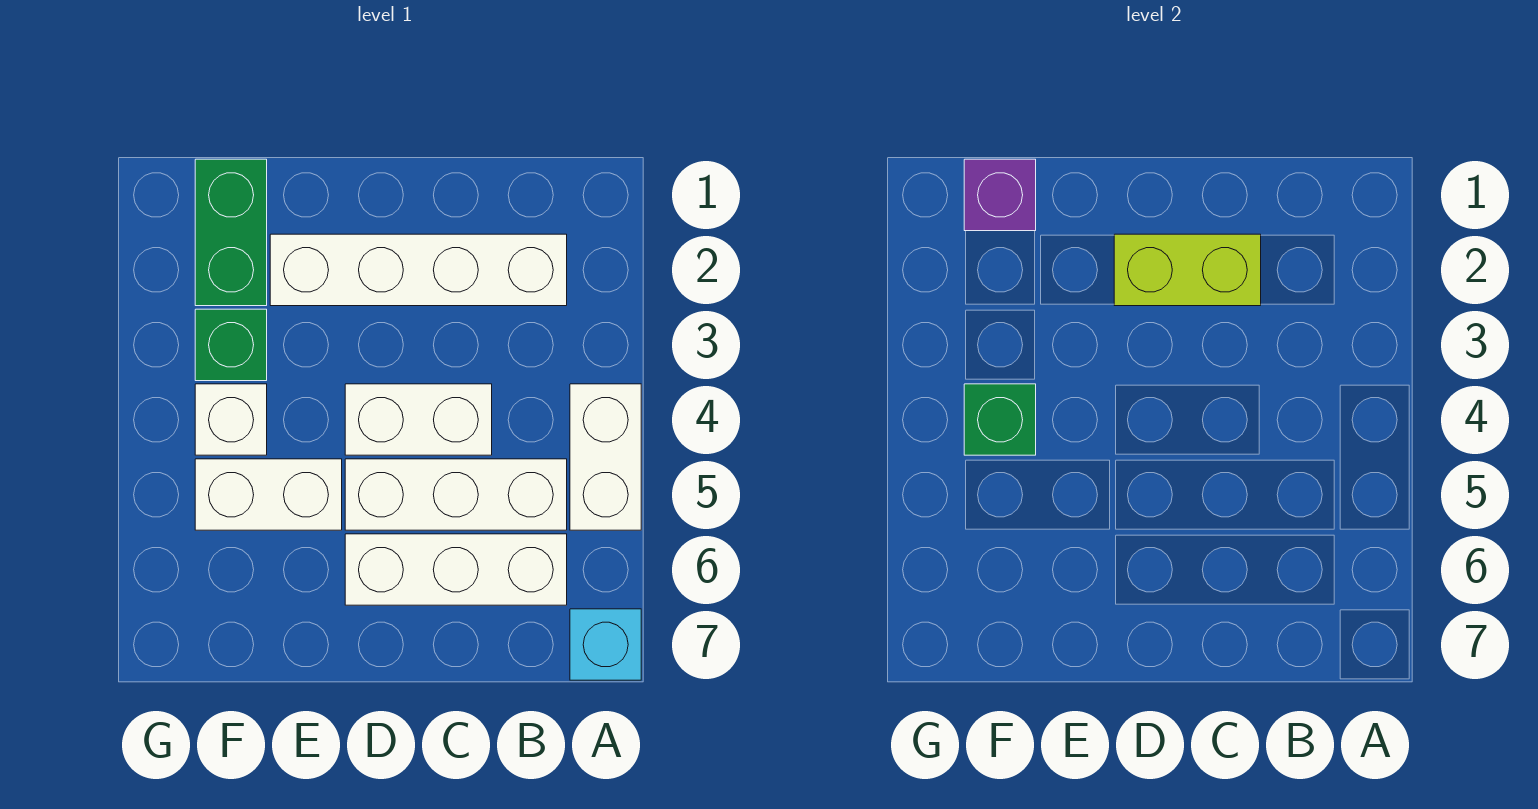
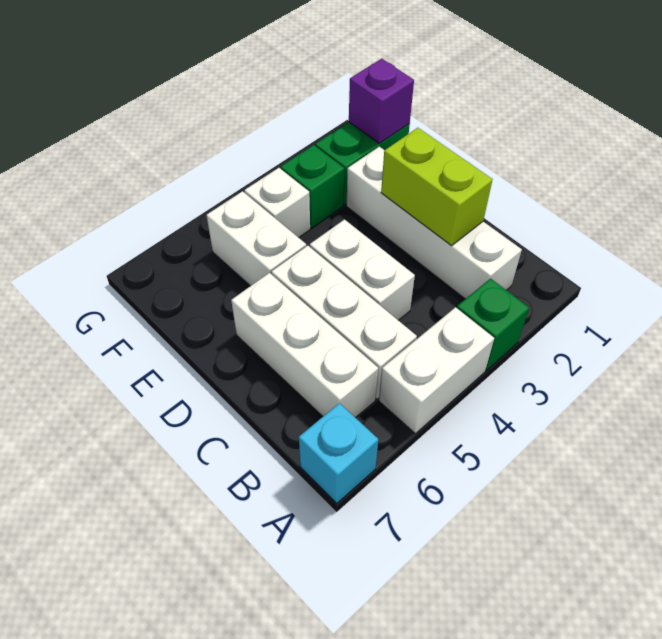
green 1x1 brick [964,384,1036,455] -> green 1x1 brick moved to [457,278,529,370]

